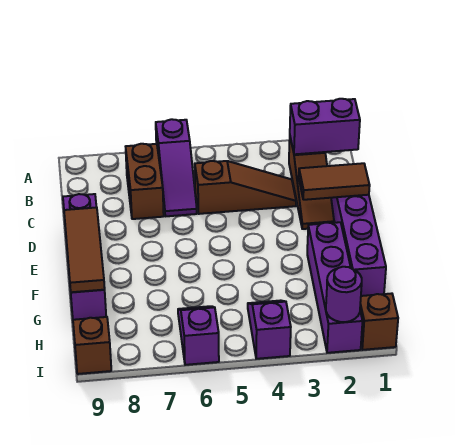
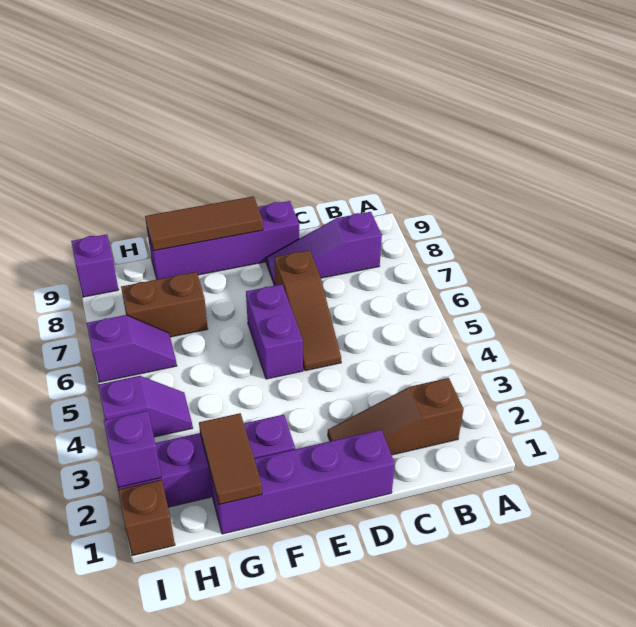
purple 1x3 slope [156,119,197,216] -> purple 1x3 slope moved to [266,212,382,286]
purple 1x2 brick [290,99,360,154] -> purple 1x2 brick moved to [246,284,303,379]
brown 1x2 brick [126,144,164,219] -> brown 1x2 brick moved to [121,272,208,337]
brown 1x3 slope [195,161,296,214] -> brown 1x3 slope moved to [275,250,341,371]
brown 1x2 tile [299,163,370,200] -> brown 1x2 tile moved to [199,413,262,505]
purple 1x1 round brick [326,267,362,322] -> purple 1x1 brick [104,411,161,488]
brown 1x1 brick [73,317,111,374] -> purple 1x1 brick [71,234,119,297]

